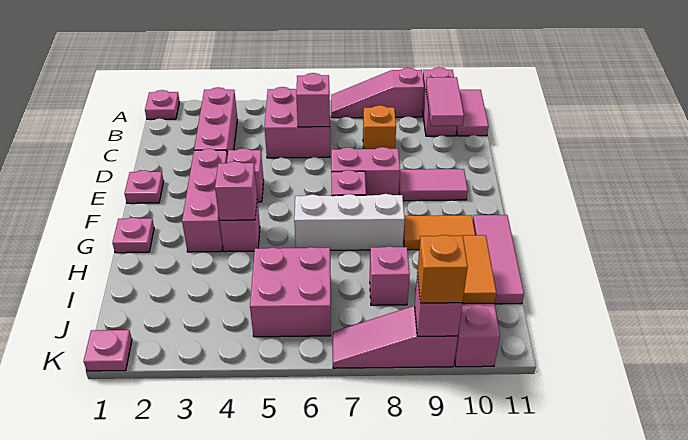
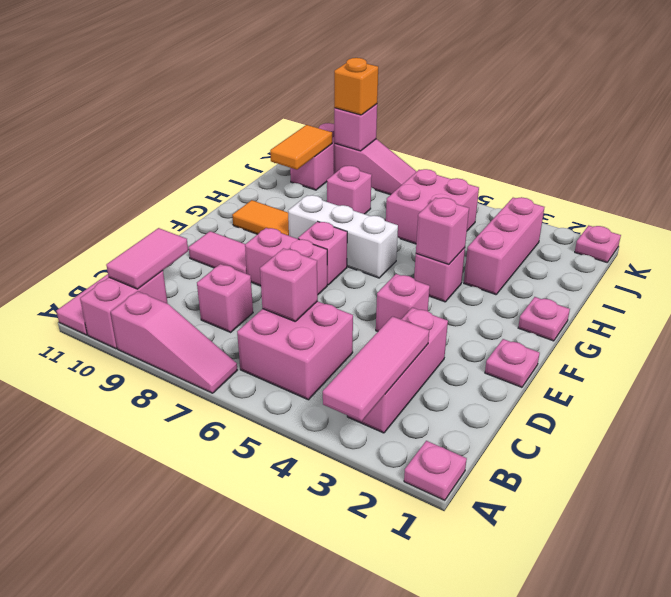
orange 1x1 brick [363,105,396,149] -> pink 1x1 brick [197,264,253,332]
pink 1x3 brick [182,149,227,252] -> pink 1x3 brick moved to [464,197,545,295]
pink 1x3 tile [473,215,524,304] -> pink 1x3 tile moved to [323,316,429,421]

